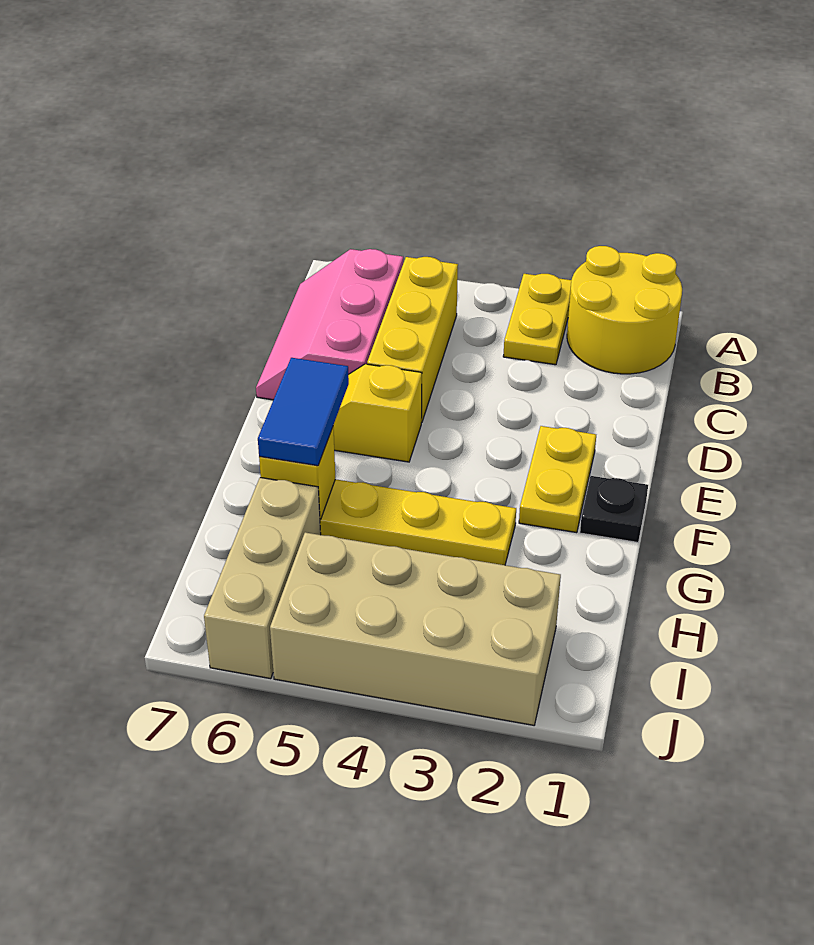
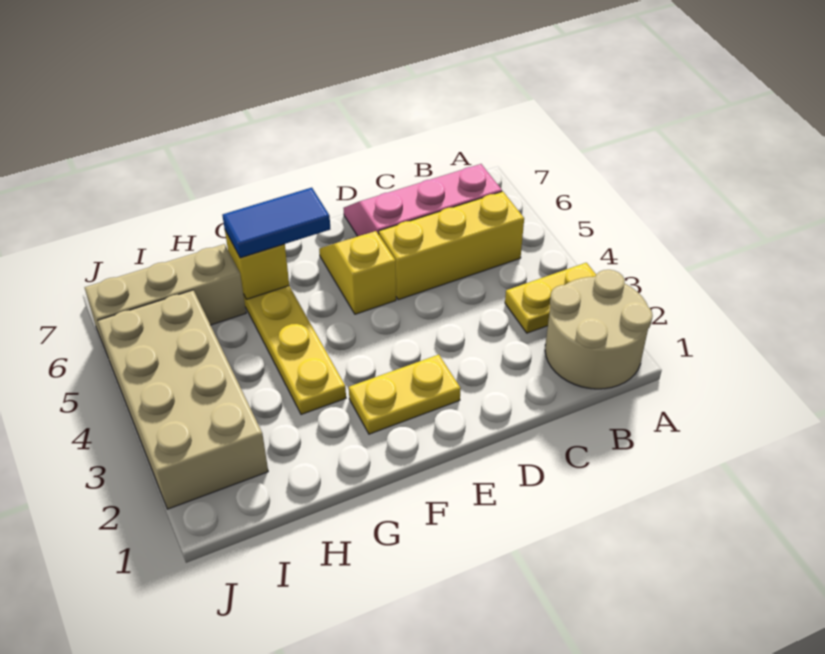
yellow 2x2 round brick [567,246,682,374] -> tan 2x2 round brick [545,270,653,389]
black 1x1 plate [580,476,648,542] -> none

